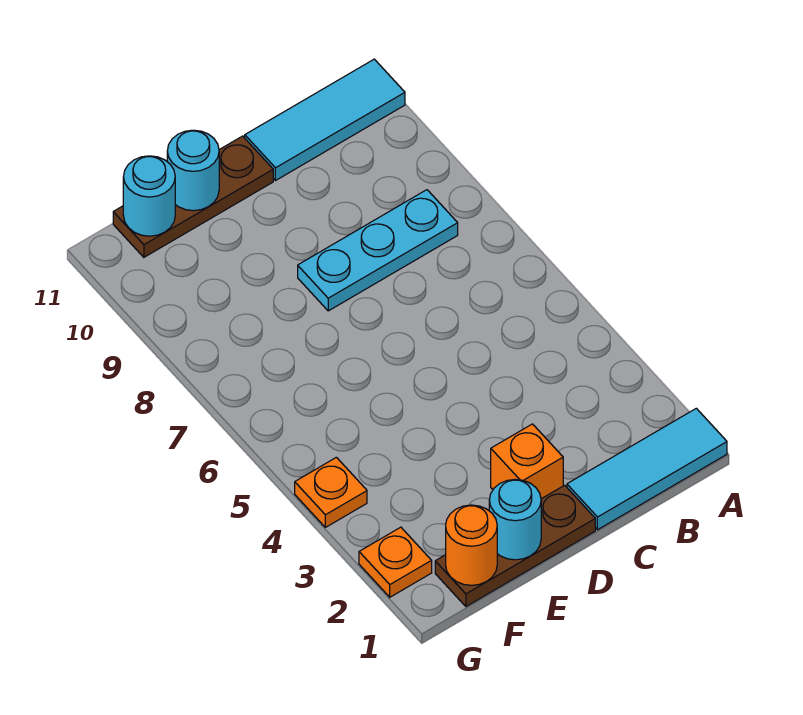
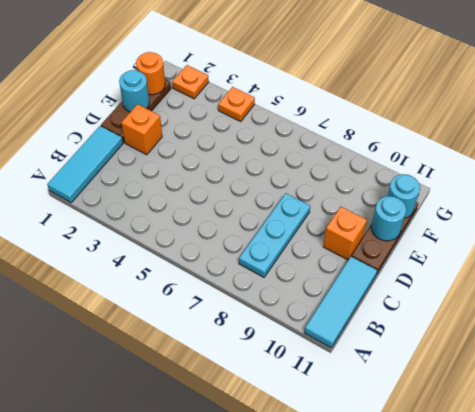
none -> orange 1x1 brick [323,207,367,260]

